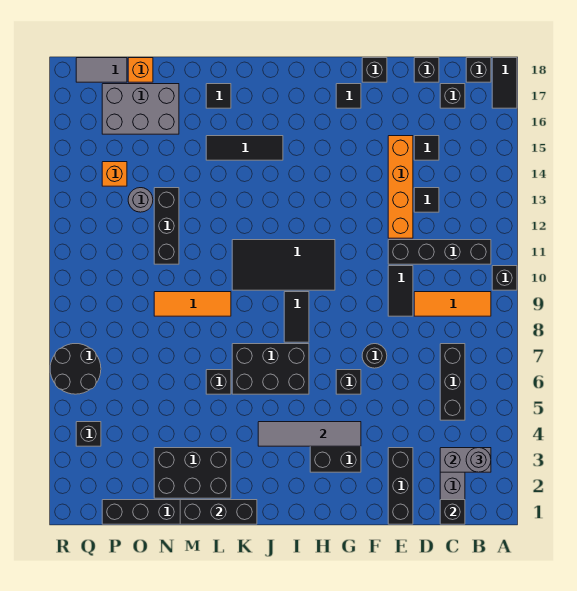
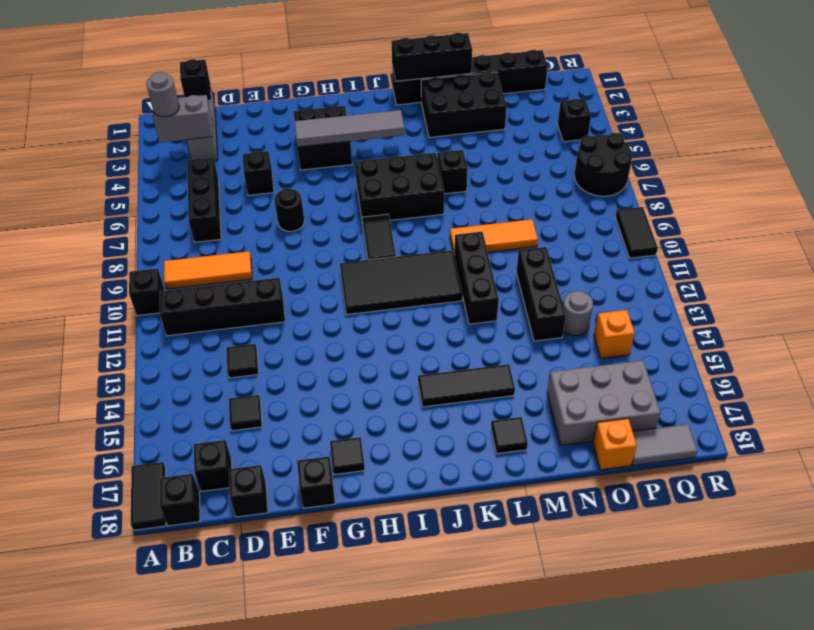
black 1x3 brick [388,448,413,524] -> black 1x3 brick moved to [454,232,499,324]
black 1x2 tile [388,266,413,316] -> black 1x2 tile moved to [615,207,658,258]
orange 1x4 brick [388,136,413,238] -> none
black 1x1 brick [336,370,361,394] -> black 1x1 brick moved to [243,151,274,195]

